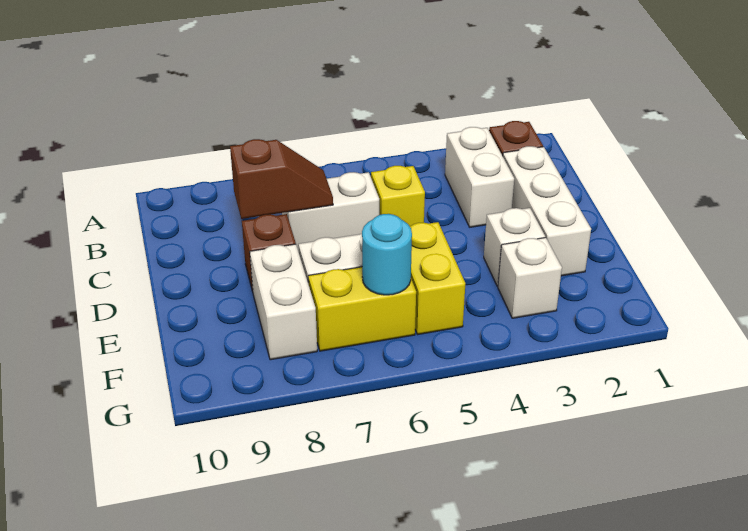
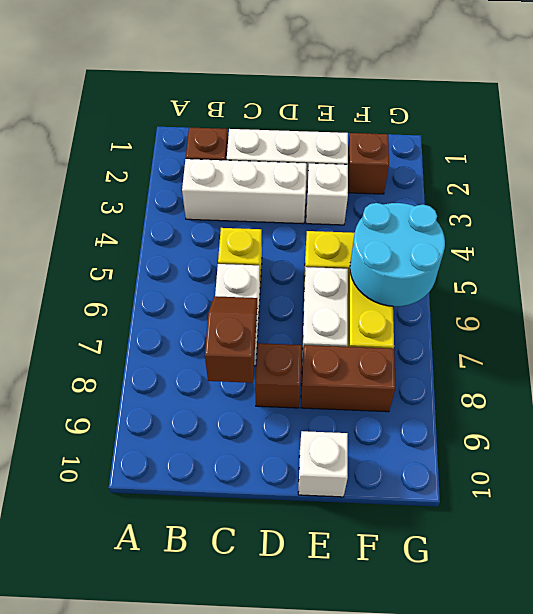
white 1x2 brick [445,127,514,227] -> white 1x3 brick [182,159,307,224]
white 1x2 brick [250,244,317,360] -> brown 1x2 brick [301,345,395,412]
none -> brown 1x1 brick [348,133,389,194]
white 1x1 brick [498,238,562,318] -> white 1x1 brick moved to [298,431,348,497]
cyan 1x1 round brick [362,214,412,295] -> cyan 2x2 round brick [350,203,445,306]

